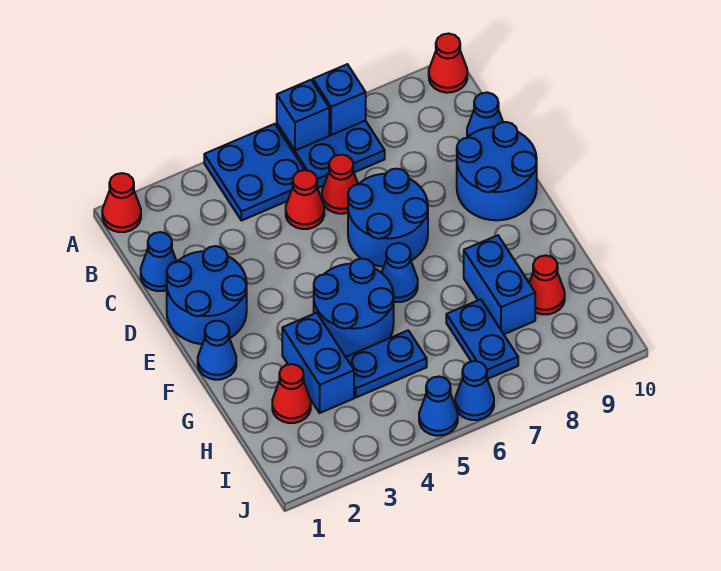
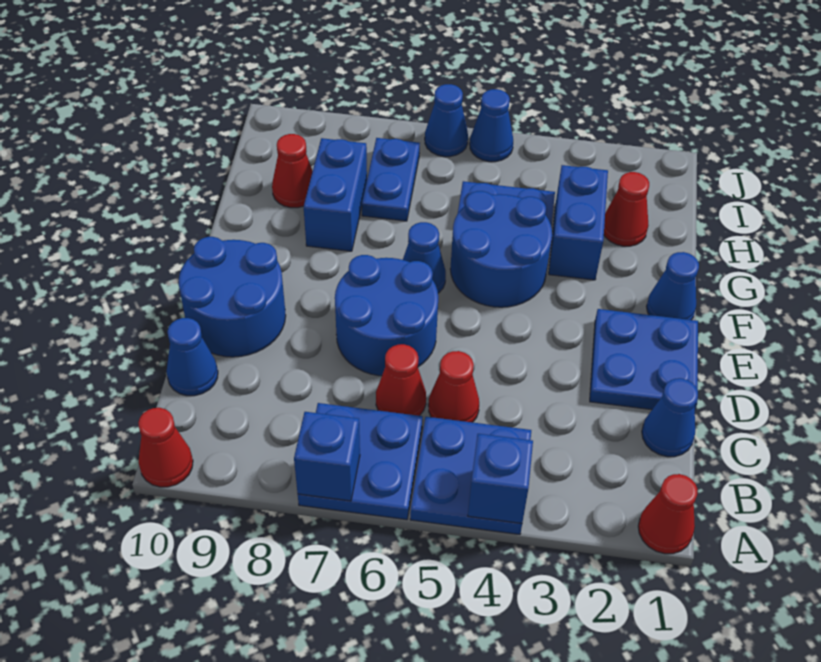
blue 1x1 brick [277,80,329,150] -> blue 1x1 brick moved to [468,434,533,523]
blue 2x2 round brick [167,246,247,344] -> blue 2x2 plate [590,309,698,410]

